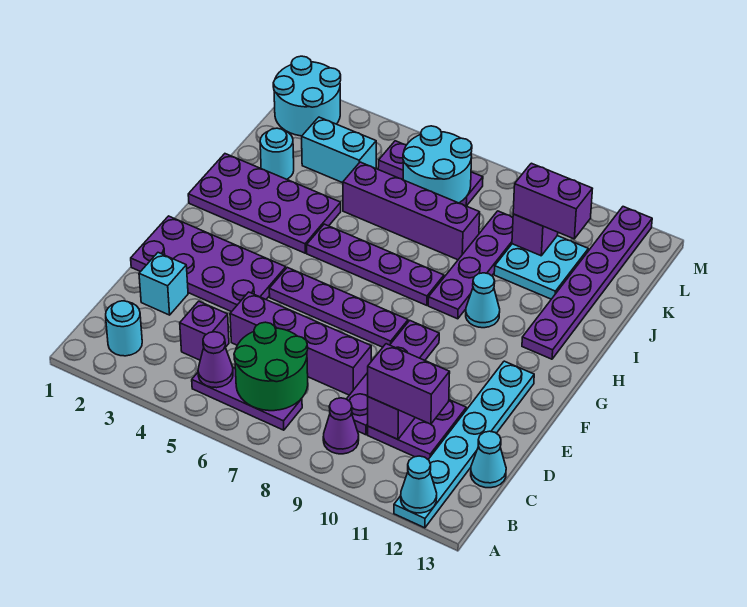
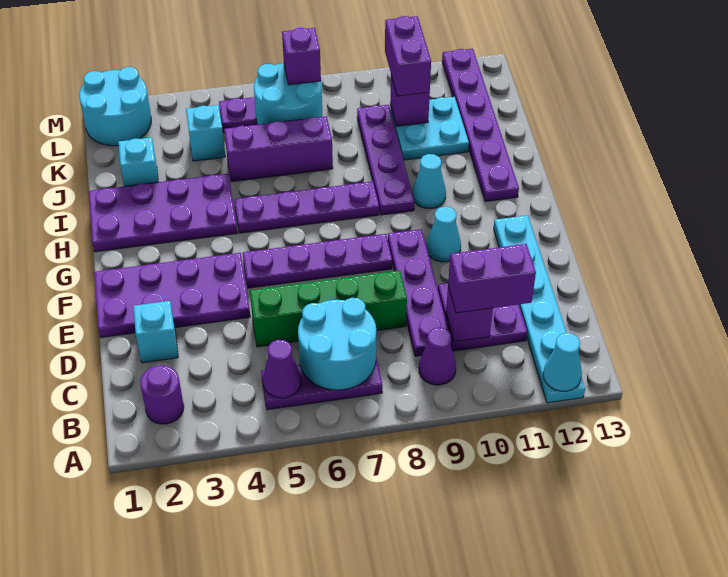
cyan 1x1 round brick [106,301,142,356] -> purple 1x1 round brick [140,365,184,424]
green 2x2 round brick [234,322,308,411] -> cyan 2x2 round brick [298,298,376,390]
purple 1x1 brick [180,301,229,360] -> purple 1x1 brick moved to [282,28,321,85]
cyan 1x1 cone [471,431,506,488] -> cyan 1x1 cone moved to [426,207,461,262]
purple 1x4 brick [230,292,371,395] -> green 1x4 brick [250,270,407,347]
cyan 1x1 round brick [260,128,294,179] -> cyan 1x1 brick [118,138,158,186]
purple 1x4 brick [343,162,480,260] -> purple 1x3 brick [224,116,333,182]
cyan 1x2 brick [302,117,376,183] -> cyan 1x1 brick [186,105,225,161]
purple 1x2 brick [513,163,592,239] -> purple 1x2 brick turned to [385,16,431,96]

